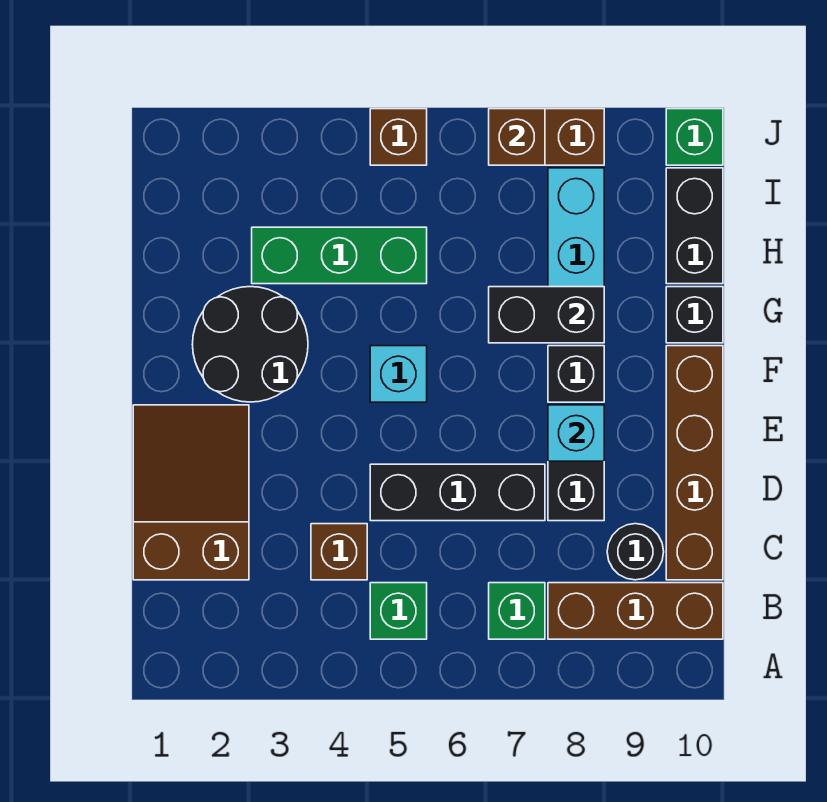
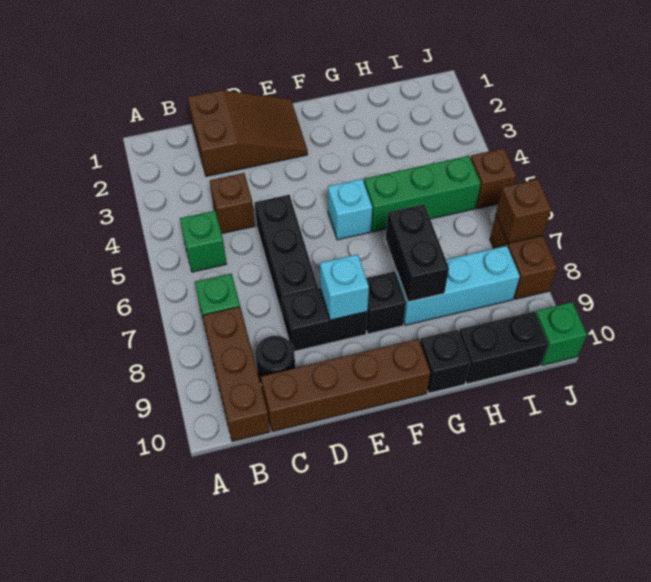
black 2x2 round brick [192,287,308,402] -> none
green 1x3 brick [252,227,427,284] -> green 1x3 brick turned to [364,156,481,232]

